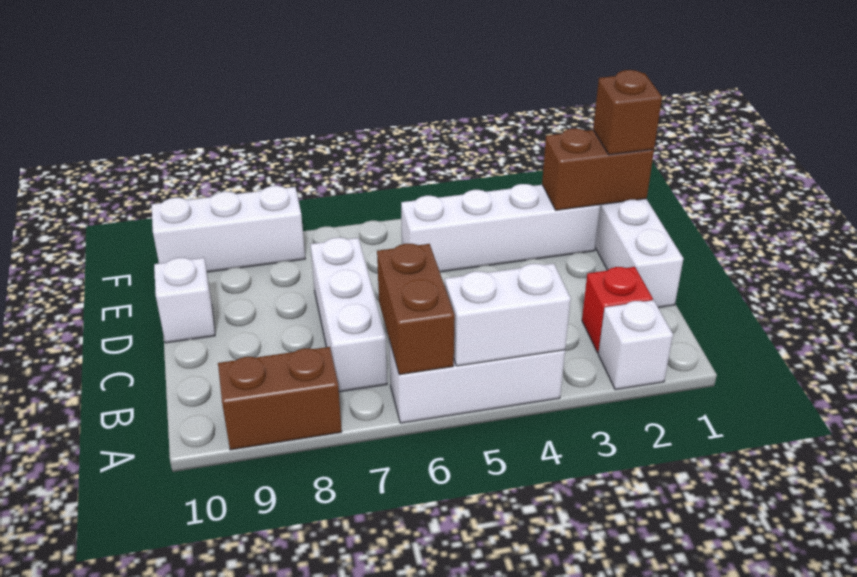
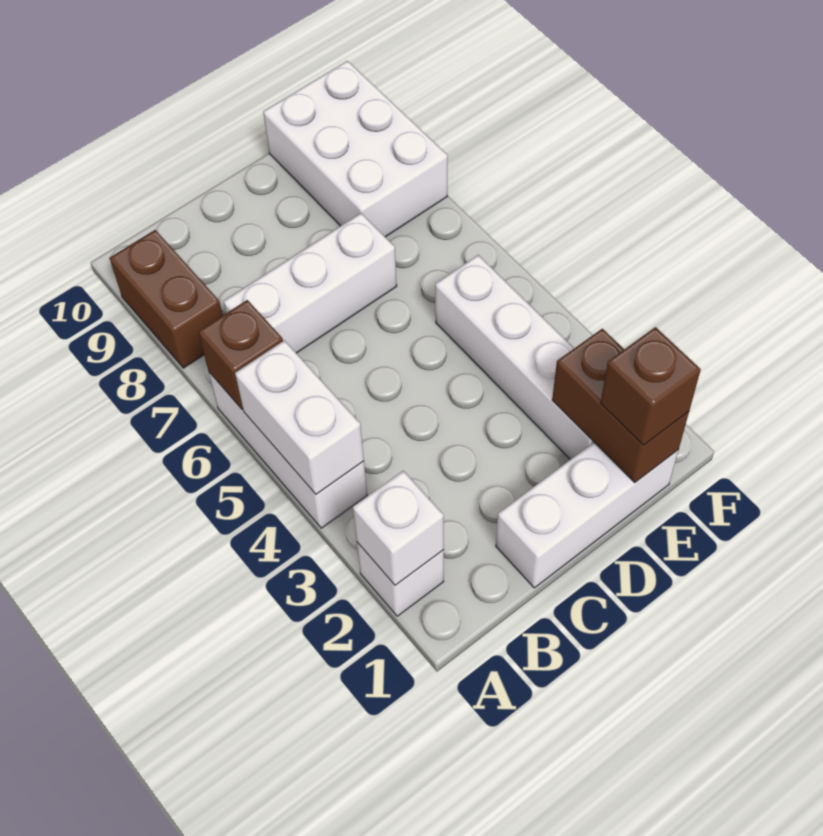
brown 1x2 brick [377,244,455,375] -> brown 1x1 brick [198,300,283,409]
red 1x1 brick [582,267,653,353] -> none
white 1x1 brick [154,258,215,343] -> white 1x1 brick moved to [353,471,444,585]
white 1x3 brick [152,186,305,272] -> white 2x3 brick [263,61,448,237]

